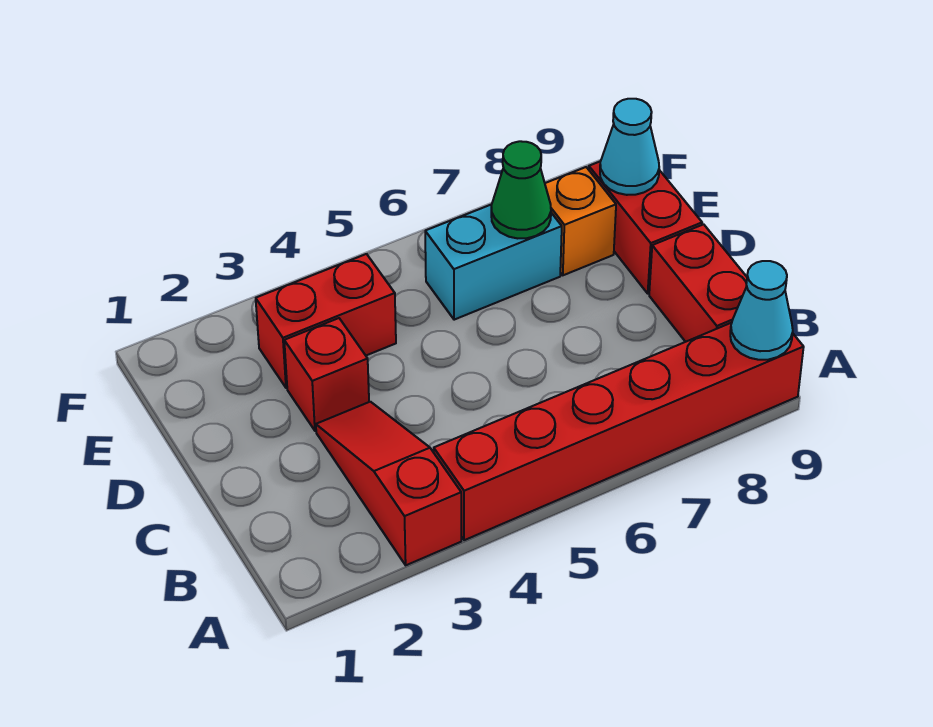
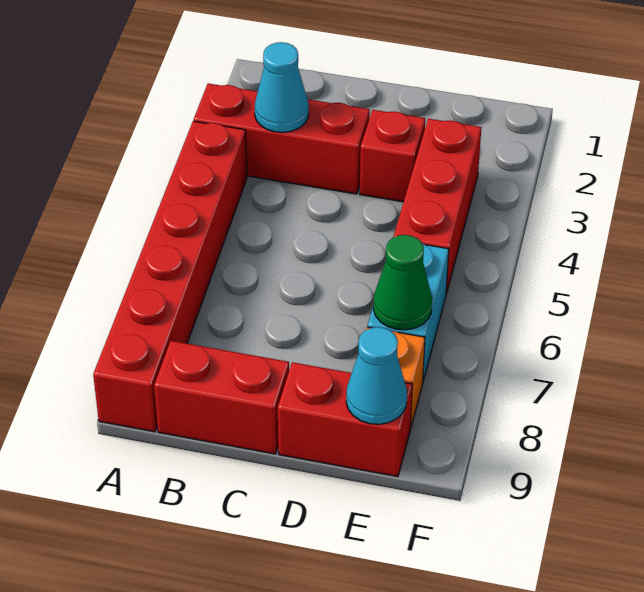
red 1x3 slope [316,402,461,565] -> red 1x3 brick [194,83,370,194]
cyan 1x1 cone [730,261,793,360] -> cyan 1x1 cone moved to [255,42,309,132]
red 1x2 brick [256,254,396,388] -> red 1x3 brick [393,119,481,294]

